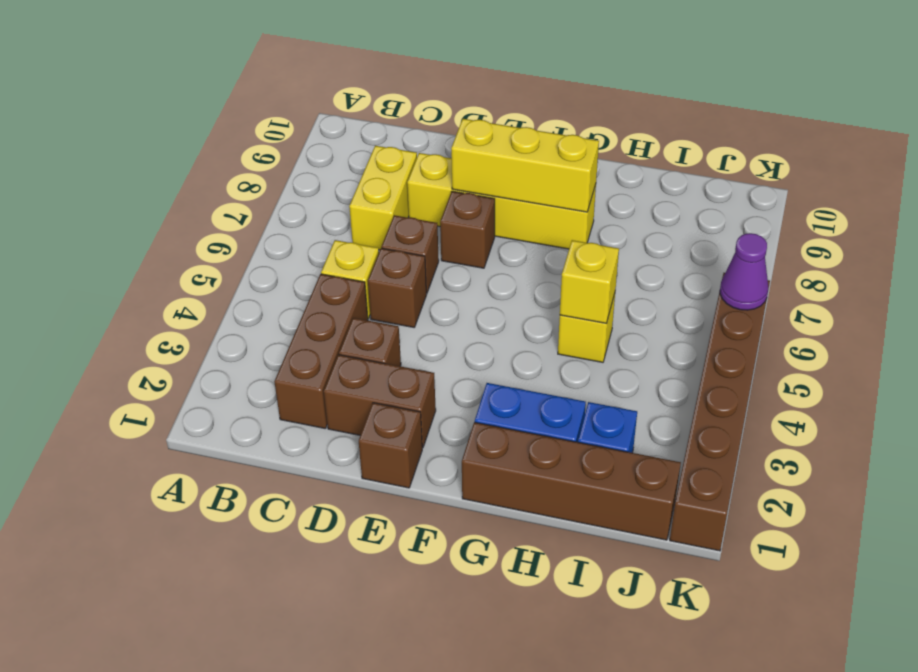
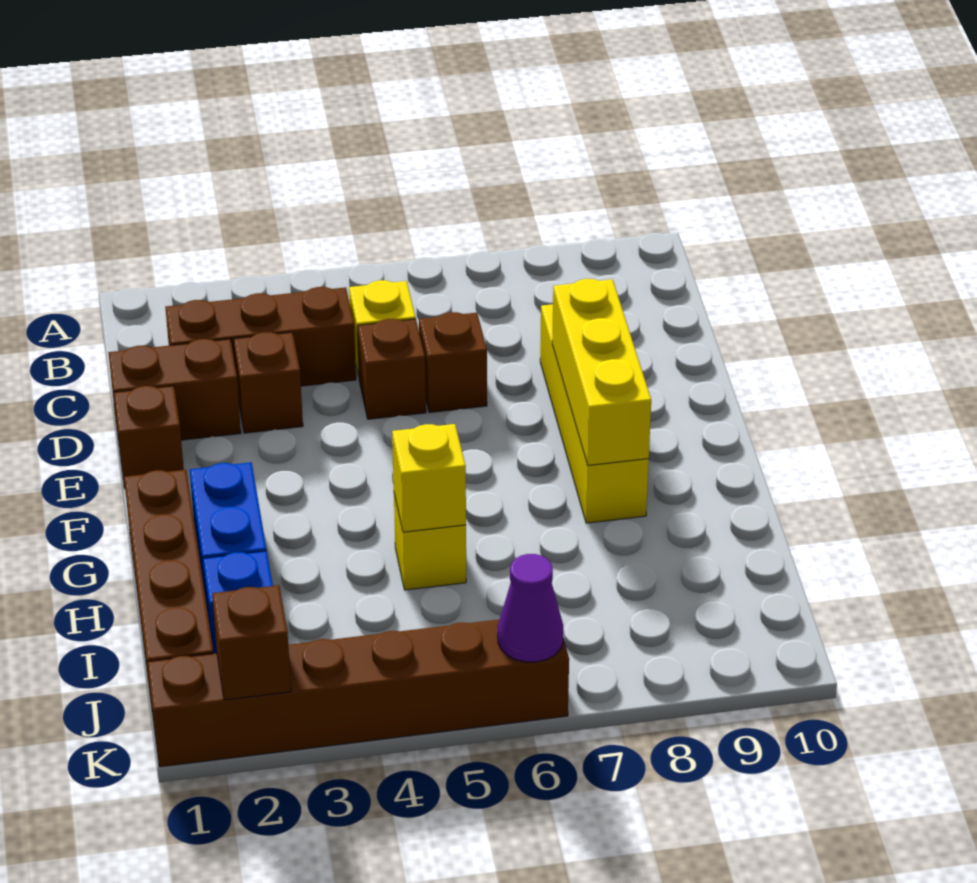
yellow 1x2 brick [349,146,417,250] -> none
brown 1x2 brick [324,355,436,448] -> brown 1x2 brick turned to [108,339,241,440]
brown 1x1 brick [440,191,495,268] -> brown 1x1 brick moved to [212,585,291,700]

